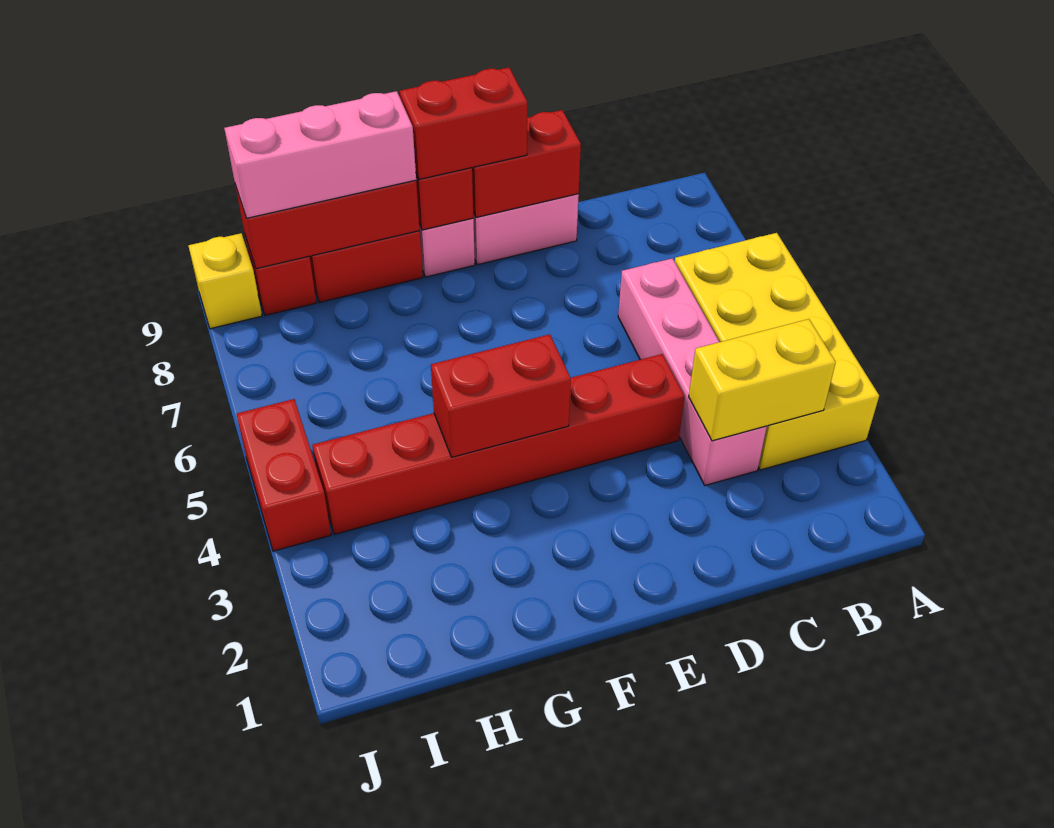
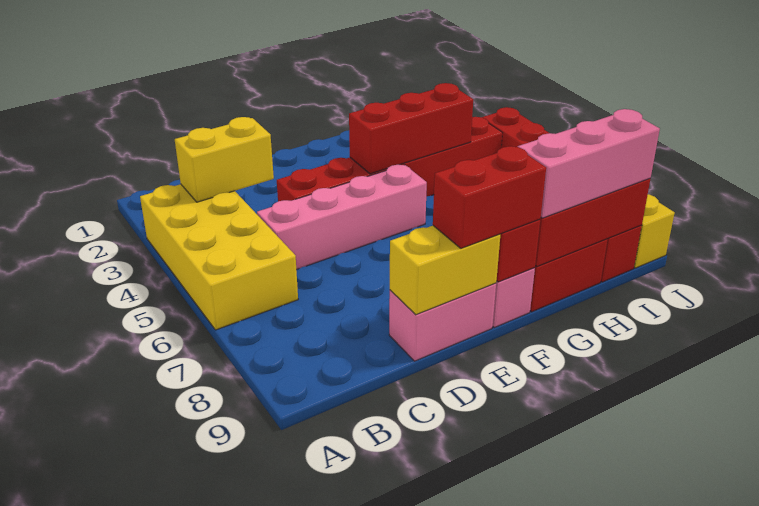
pink 1x4 brick [618,258,767,485] -> pink 1x4 brick turned to [257,165,427,270]
red 1x2 brick [472,110,581,217] -> yellow 1x2 brick [390,226,500,315]
red 1x2 brick [431,334,571,457] -> red 1x3 brick [349,83,473,174]

